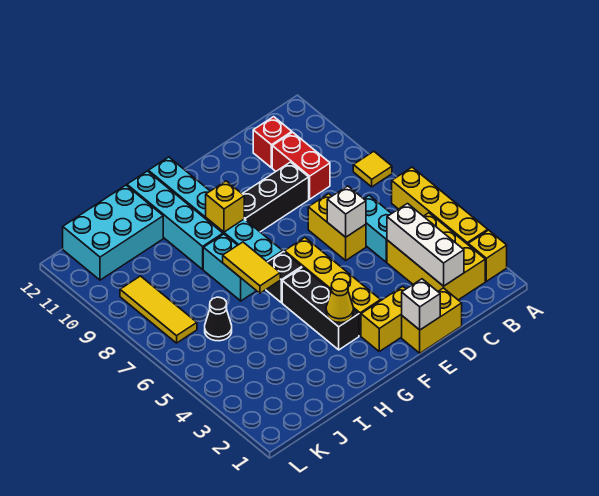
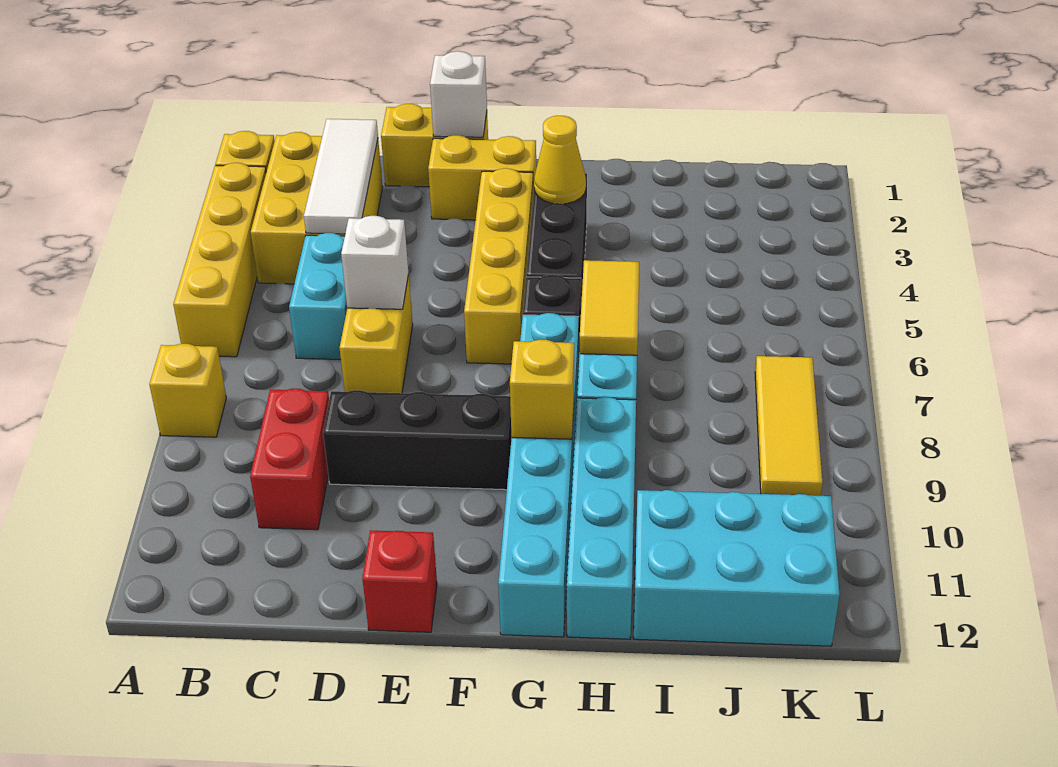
yellow 1x1 tile [353,151,392,187] -> yellow 1x1 brick [149,344,226,437]
white 1x3 brick [387,204,464,286] -> white 1x3 tile [304,119,378,234]
red 1x1 brick [253,117,292,168] -> red 1x1 brick moved to [362,530,437,632]
black 1x1 cone [205,297,232,341] -> none

